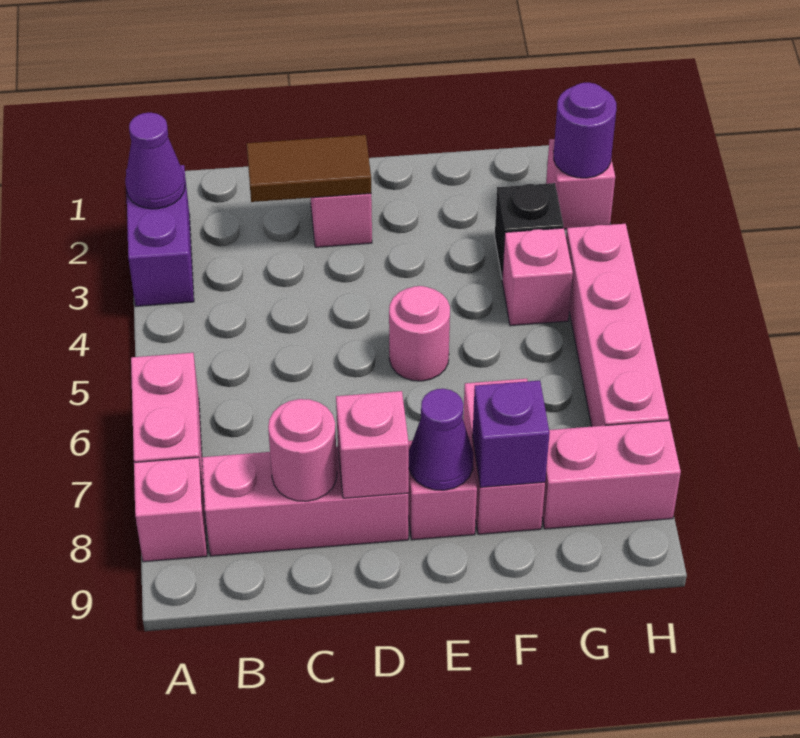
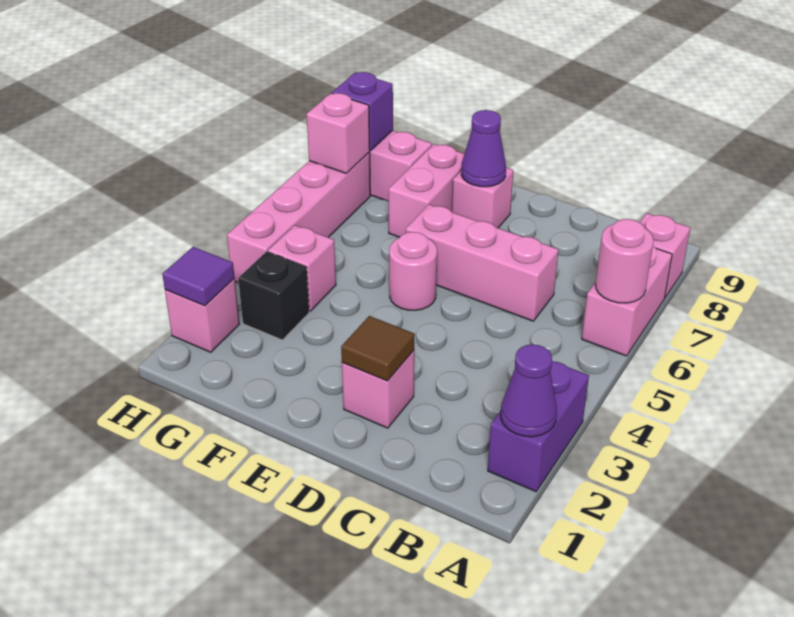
pink 1x3 brick [202,447,408,556] -> pink 1x3 brick moved to [406,204,559,321]
brown 1x2 tile [247,135,371,202] -> brown 1x1 tile [341,316,415,381]
pink 1x1 round brick [268,399,337,501] -> pink 1x1 round brick moved to [596,219,654,303]
pink 1x1 brick [336,391,409,498] -> pink 1x1 brick moved to [307,93,370,173]
purple 1x1 brick [473,380,550,487] -> purple 1x1 brick moved to [332,72,393,151]
purple 1x1 round brick [554,83,616,178] -> purple 1x1 tile [162,247,235,306]

